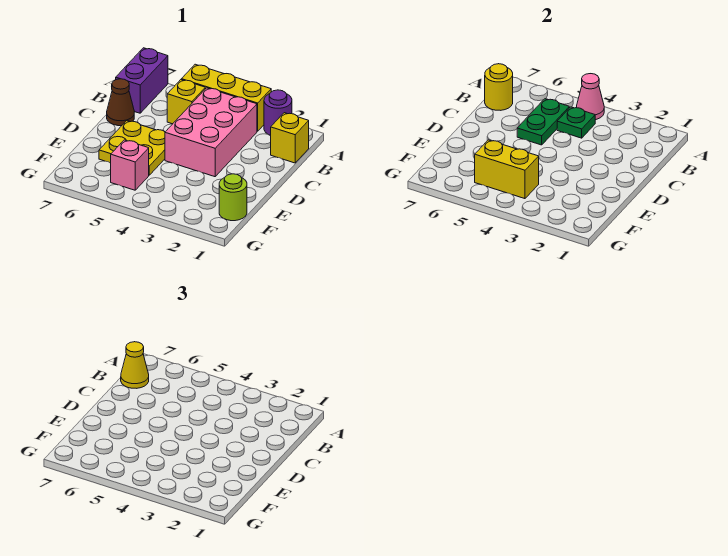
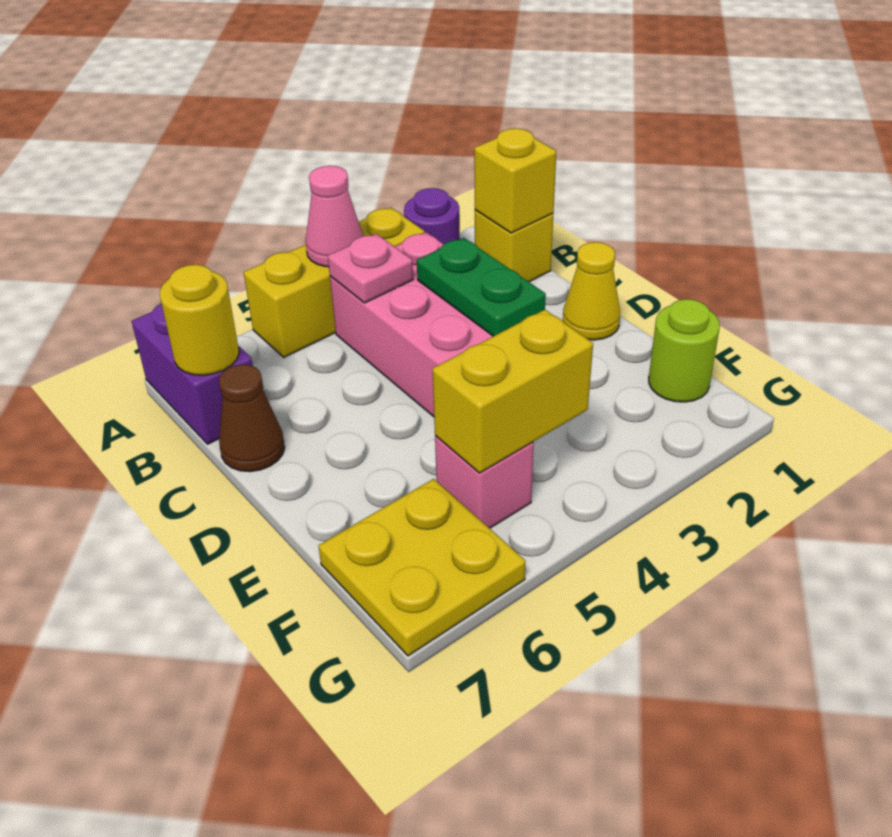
green 1x1 plate [557,107,595,138] -> pink 1x1 plate [328,234,413,303]
yellow 1x1 brick [167,80,205,124] -> yellow 1x1 brick moved to [474,128,556,233]
green 1x2 plate [517,99,569,145] -> green 1x2 plate moved to [417,238,546,336]
yellow 1x1 cone [121,342,149,388] -> yellow 1x1 cone moved to [563,242,620,340]
yellow 2x2 plate [99,121,165,175] -> yellow 2x2 plate moved to [319,479,526,656]

